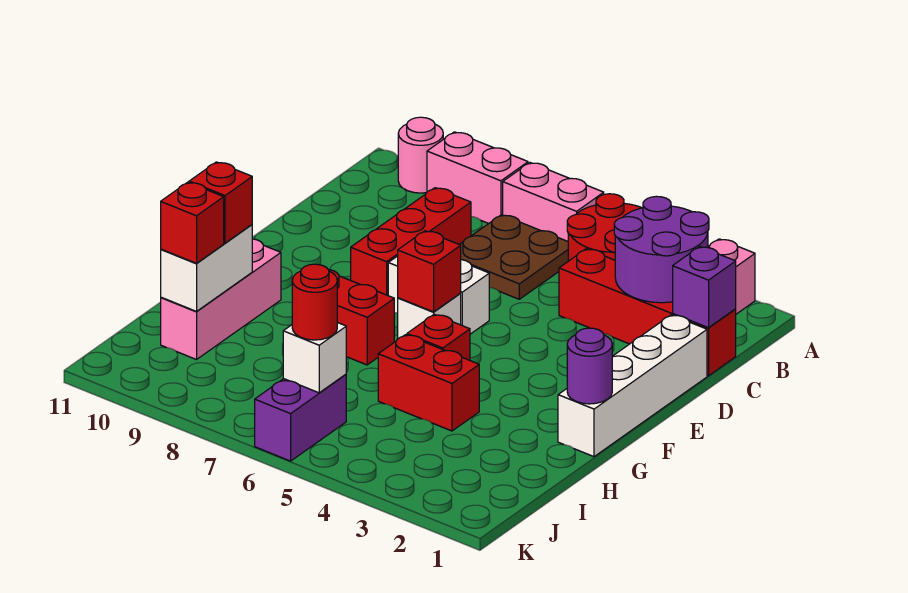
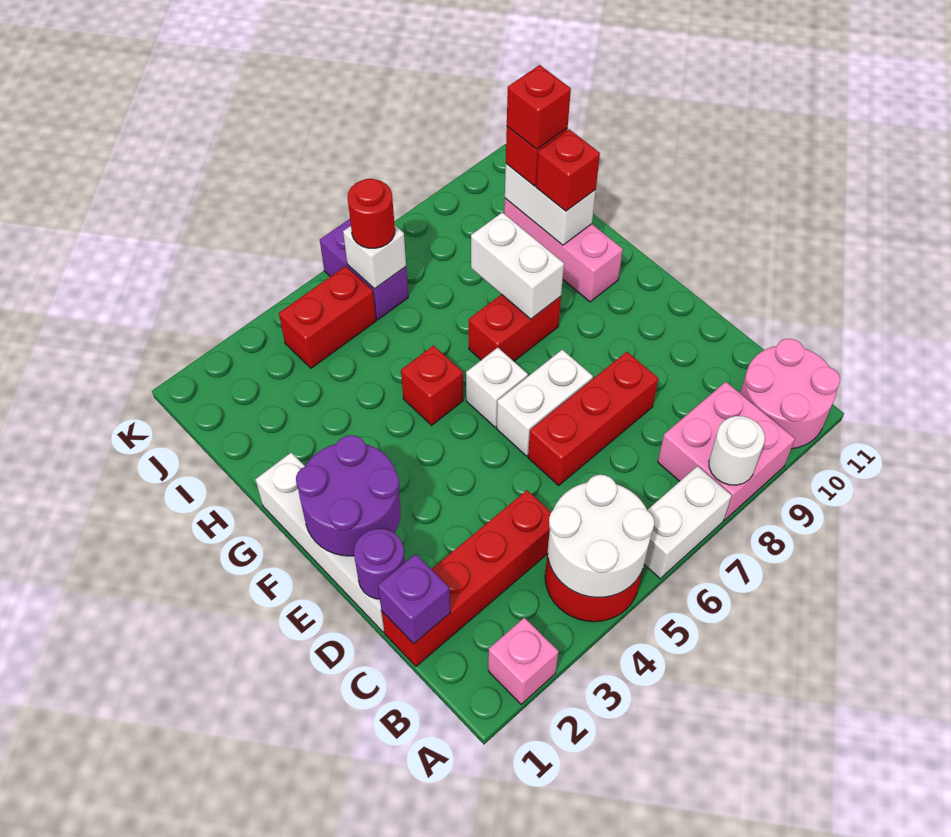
none -> white 2x2 round brick [548,475,655,597]
pink 1x2 brick [503,163,604,241] -> white 1x2 brick [644,466,732,579]
pink 1x2 brick [427,132,528,224] -> pink 2x2 brick [658,382,795,520]
none -> white 1x1 round brick [709,416,765,485]
pink 1x1 round brick [398,117,443,193] -> pink 2x2 round brick [740,339,840,449]
purple 2x2 round brick [614,196,709,303] -> purple 2x2 round brick moved to [296,435,401,556]
brown 2x2 plate [459,215,568,299] -> none
red 1x3 brick [351,188,471,295] -> red 1x3 brick turned to [528,352,658,485]
red 1x1 brick [398,231,461,312] -> red 1x1 brick moved to [507,65,571,149]
purple 1x1 round brick [567,328,612,404] -> purple 1x1 round brick moved to [354,529,405,599]
none -> white 1x2 brick [471,212,564,319]
red 1x2 brick [378,335,479,431] -> red 1x2 brick moved to [279,266,376,368]

